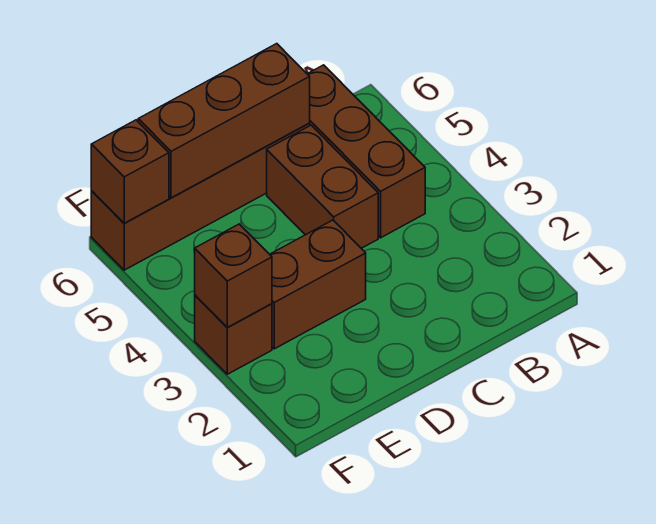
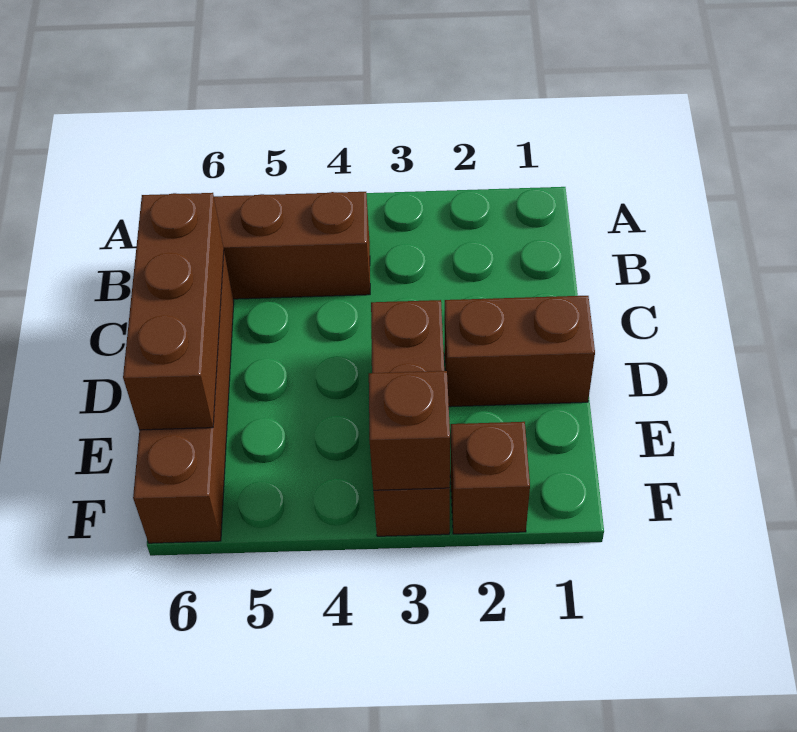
brown 1x2 brick [267,125,378,248] -> brown 1x2 brick moved to [445,296,595,407]
brown 1x1 brick [91,120,169,223] -> brown 1x1 brick moved to [450,422,530,534]

